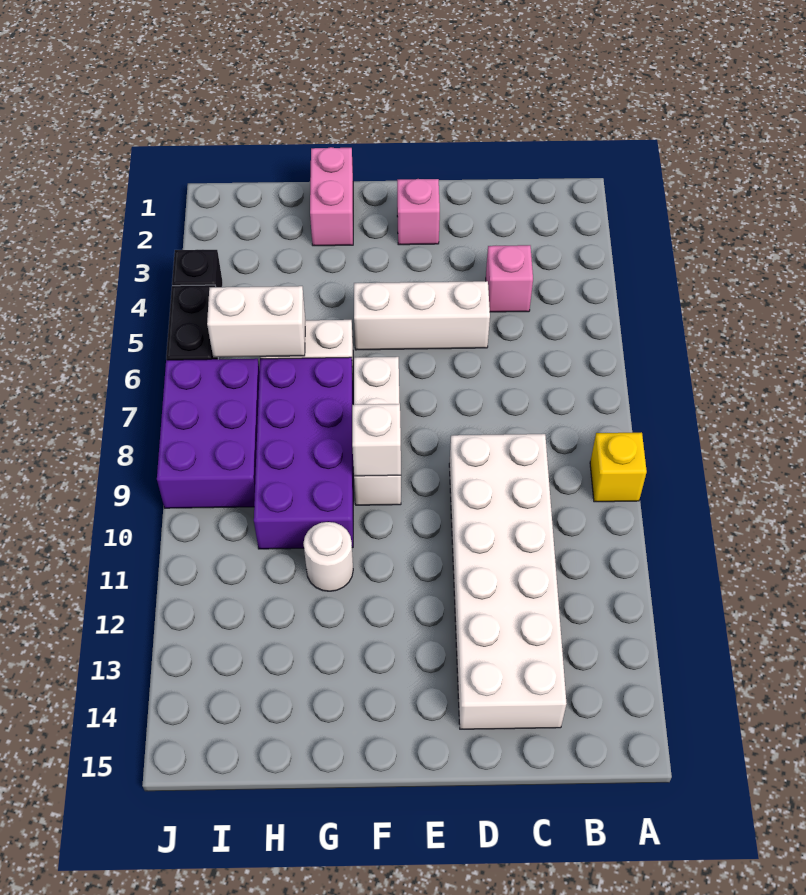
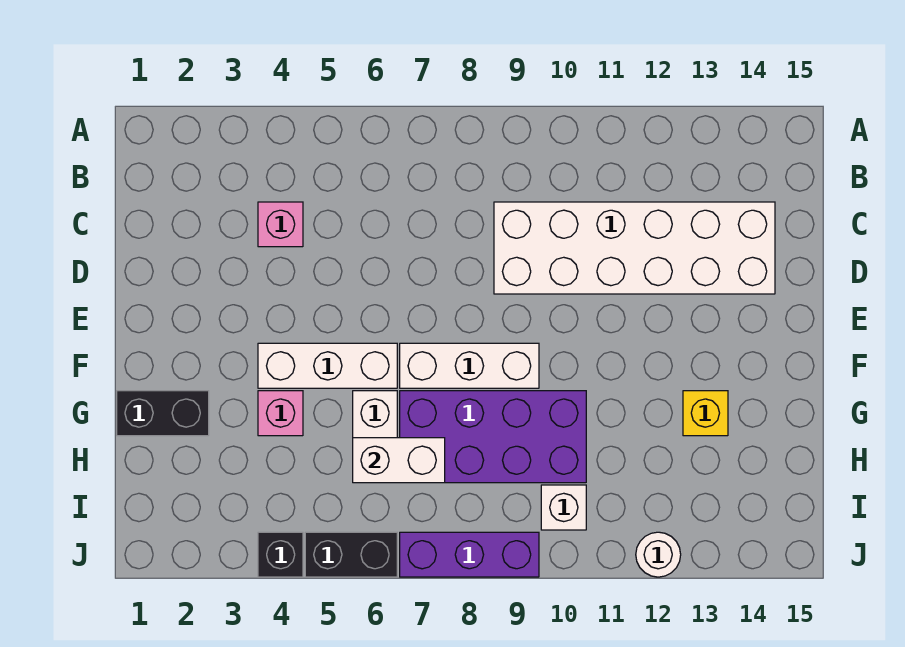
yellow 1x1 brick [590,432,647,502] -> yellow 1x1 brick moved to [683,391,728,436]
white 1x3 brick [354,281,490,350] -> white 1x3 brick turned to [258,343,397,388]
pink 1x1 brick [397,179,440,245] -> pink 1x1 brick moved to [258,391,303,436]
white 1x1 brick [352,404,401,476] -> white 1x1 brick moved to [541,485,586,530]
pink 1x2 brick [310,147,353,246] -> black 1x2 brick [117,391,209,436]
white 1x1 round brick [303,522,353,591] -> white 1x1 round brick moved to [636,532,681,577]
white 1x2 brick [207,286,305,357] -> white 1x2 brick turned to [353,438,445,483]
purple 2x3 brick [157,359,260,508] -> purple 1x3 brick [400,532,539,577]

